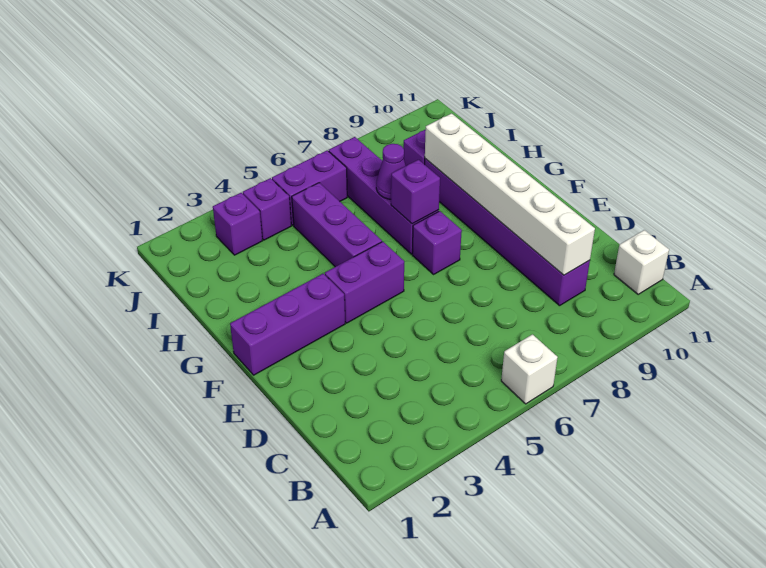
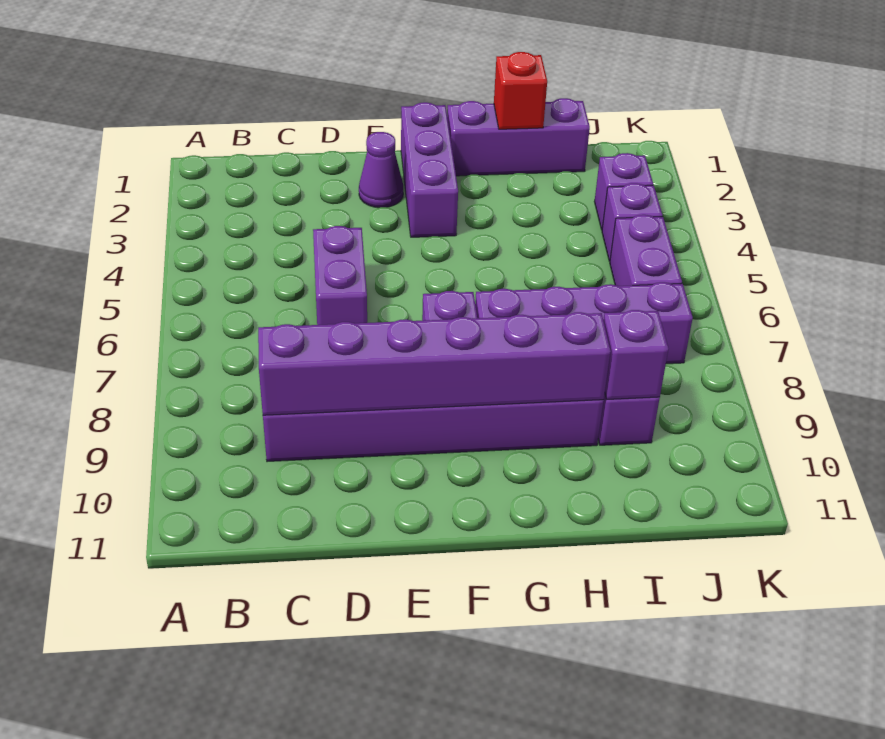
white 1x1 brick [501,334,558,404] -> none
white 1x1 brick [614,230,669,294] -> none
white 1x6 brick [425,113,595,275] -> purple 1x6 brick [258,312,611,415]
purple 1x2 brick [325,241,404,323] -> purple 1x2 brick moved to [313,226,367,325]
purple 1x3 brick [292,183,382,267] -> purple 1x3 brick moved to [447,98,590,176]
purple 1x1 brick [391,160,440,224] -> purple 1x1 brick moved to [603,310,668,400]
none -> red 1x1 brick [494,52,547,129]
purple 1x1 cone [376,144,405,199] -> purple 1x1 cone moved to [359,132,403,208]

